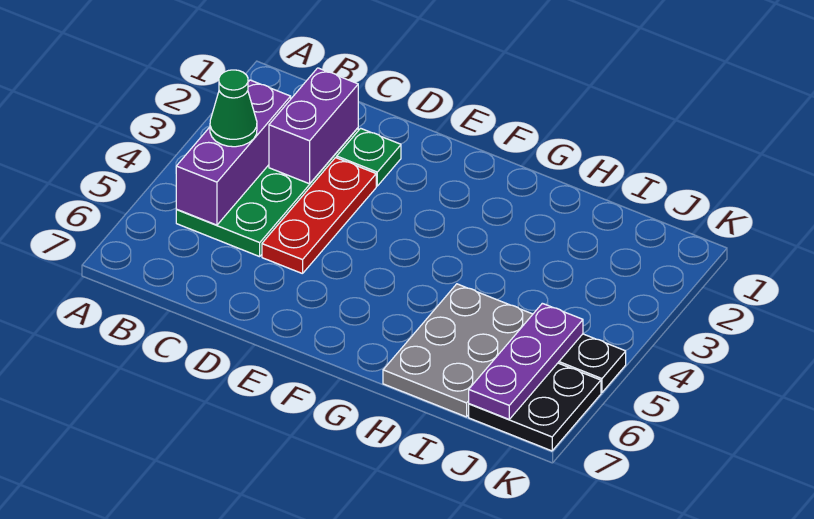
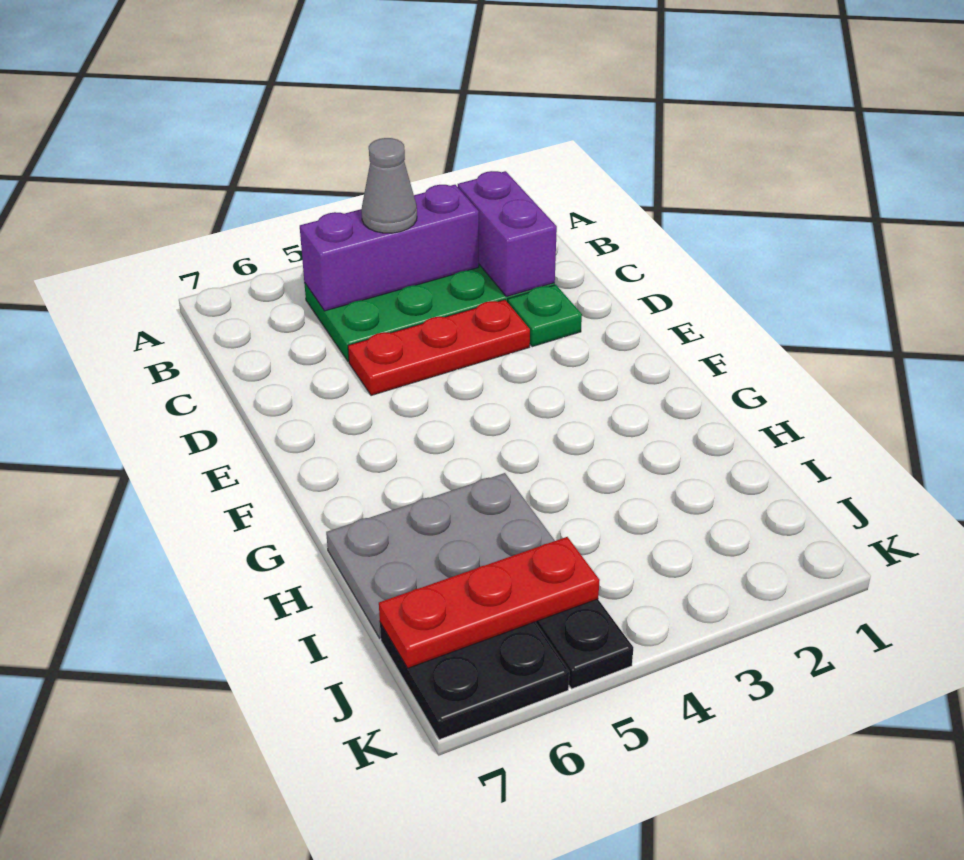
green 1x1 cone [210,70,257,147] -> grey 1x1 cone [362,138,417,233]
purple 1x2 brick [269,68,358,184] -> purple 1x2 brick turned to [458,171,557,297]
purple 1x3 plate [469,303,583,419] -> red 1x3 plate [379,537,600,668]

